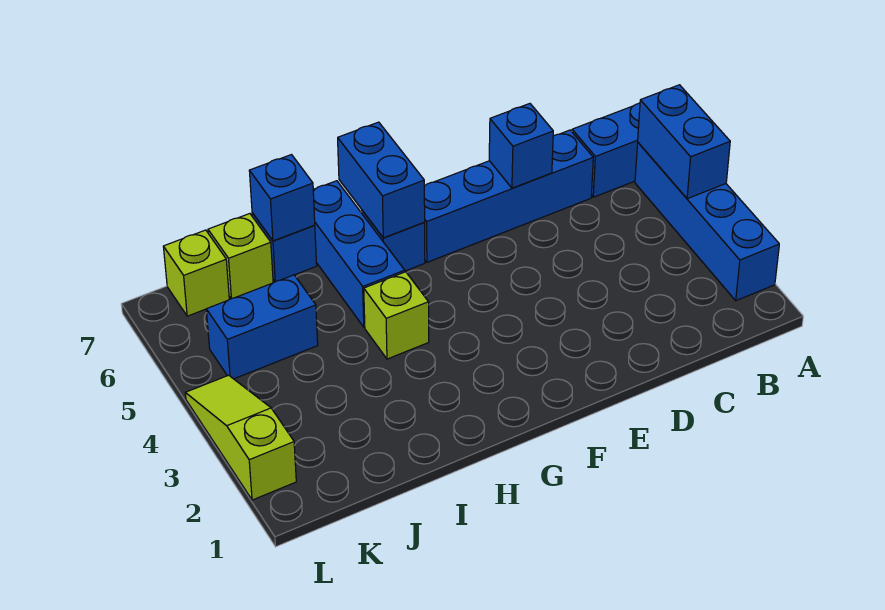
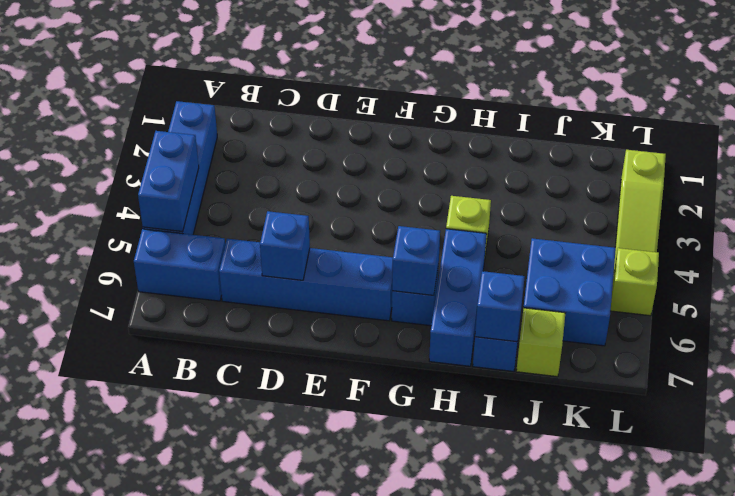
blue 1x2 brick [338,122,425,238] -> blue 1x1 brick [392,226,440,295]
blue 1x2 brick [206,275,318,379] -> blue 2x2 brick [524,238,616,346]
lime 1x1 brick [163,230,229,316] -> lime 1x1 brick moved to [611,248,659,316]

